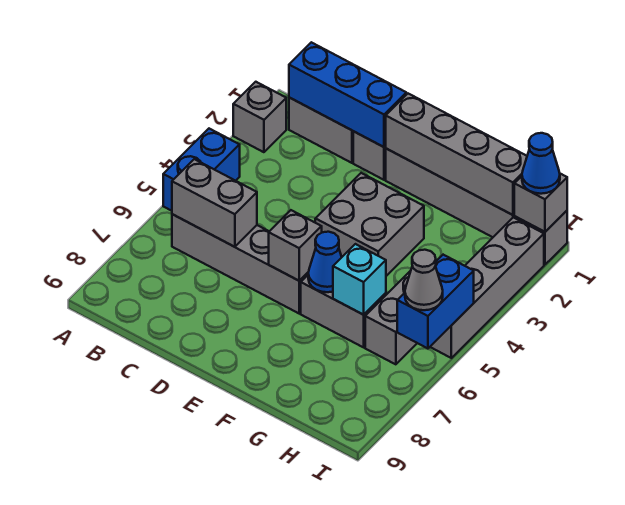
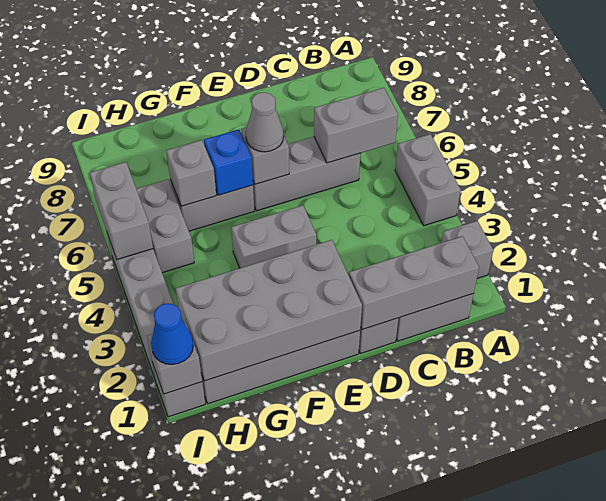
blue 1x2 brick [163,129,240,211] -> grey 1x2 brick [395,134,461,226]
blue 1x3 brick [289,42,406,147] -> grey 1x3 brick [349,236,479,330]
grey 1x4 brick [172,214,308,313] -> grey 1x3 brick [253,137,360,211]
grey 1x4 brick [386,94,527,215] -> grey 2x4 brick [176,240,362,381]
grey 2x2 brick [315,173,424,276] -> grey 1x2 brick [231,205,316,268]
blue 1x1 cone [308,232,342,292] -> blue 1x1 brick [204,129,253,195]
cyan 1x1 brick [333,244,386,315] -> grey 1x1 brick [166,140,216,206]
blue 1x2 brick [397,255,474,348] -> grey 1x2 brick [90,162,153,259]
grey 1x1 cone [405,250,443,310] -> grey 1x1 cone moved to [246,92,284,152]

